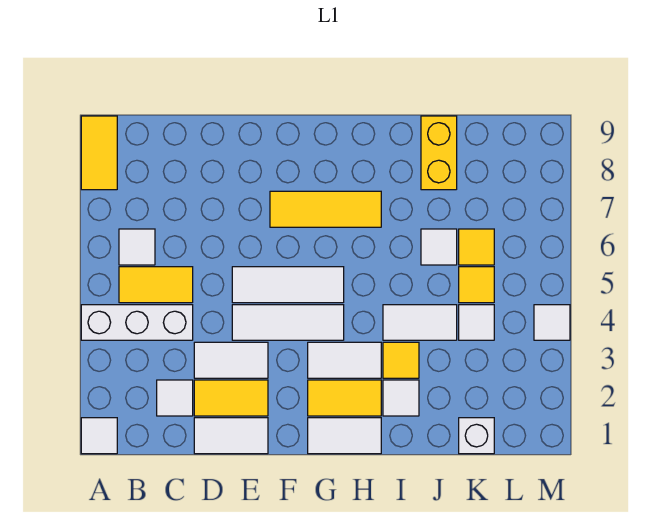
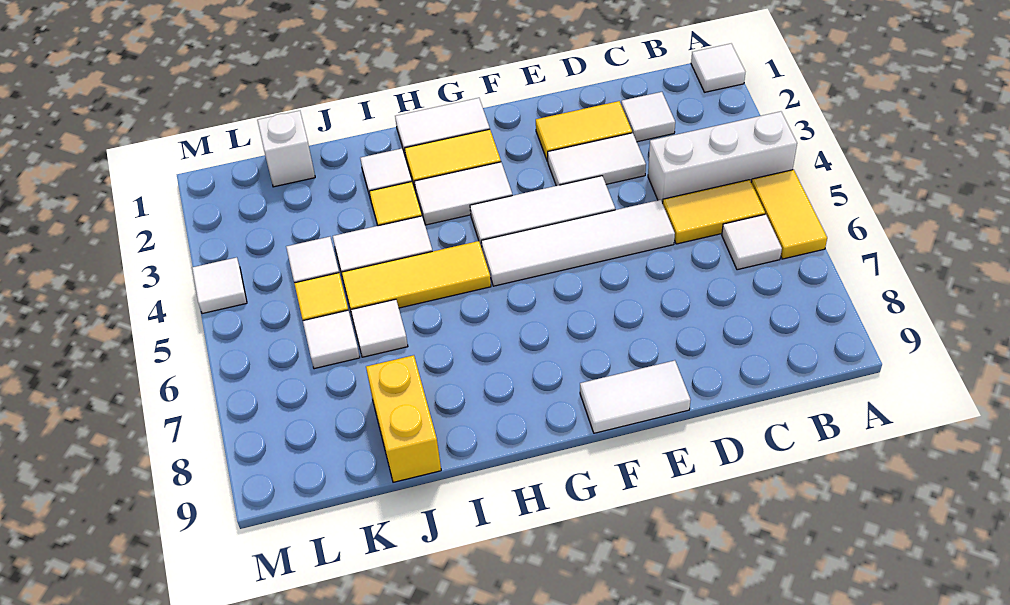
yellow 1x2 tile [81,116,117,190] -> yellow 1x2 tile moved to [751,170,827,259]
white 1x2 tile [194,418,268,454] -> white 1x2 tile moved to [580,360,690,433]
white 1x3 tile [232,267,344,303] -> white 1x4 tile [481,200,675,286]
yellow 1x3 tile [270,191,381,227] -> yellow 1x3 tile moved to [342,241,491,310]
yellow 1x1 tile [459,229,494,265] -> white 1x1 tile [303,310,360,369]

